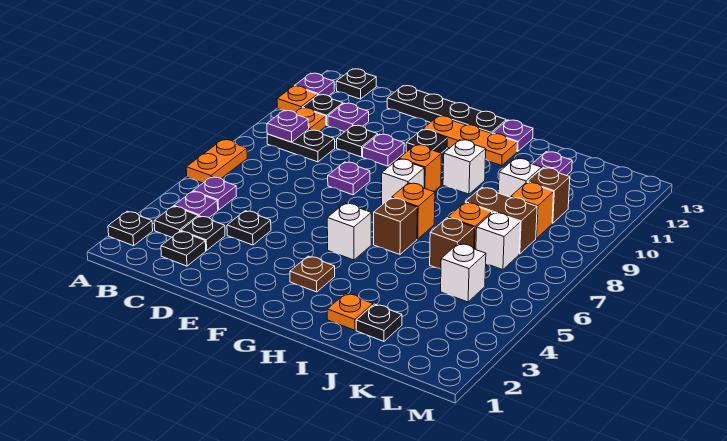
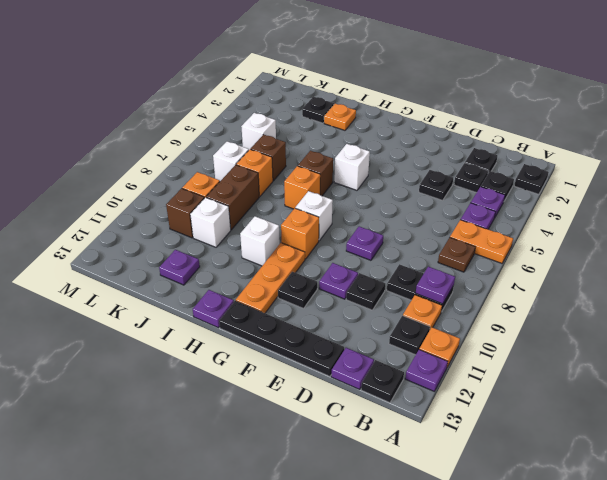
orange 1x2 plate [186,140,247,183] -> orange 1x2 plate turned to [450,220,513,263]
purple 1x1 plate [328,103,369,132] -> purple 1x1 plate moved to [331,348,374,389]
orange 1x3 plate [423,116,517,166] -> orange 1x3 plate turned to [236,243,305,313]
brown 1x1 plate [290,256,335,292] -> brown 1x1 plate moved to [438,238,475,272]
brown 1x2 brick [465,187,537,254] -> brown 1x2 brick turned to [206,165,259,230]

